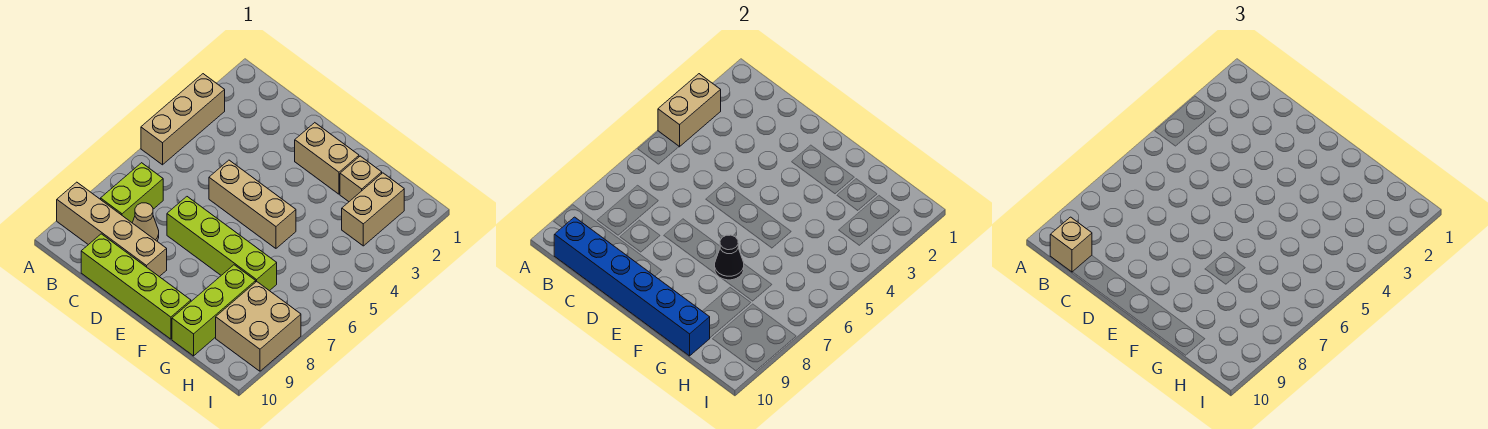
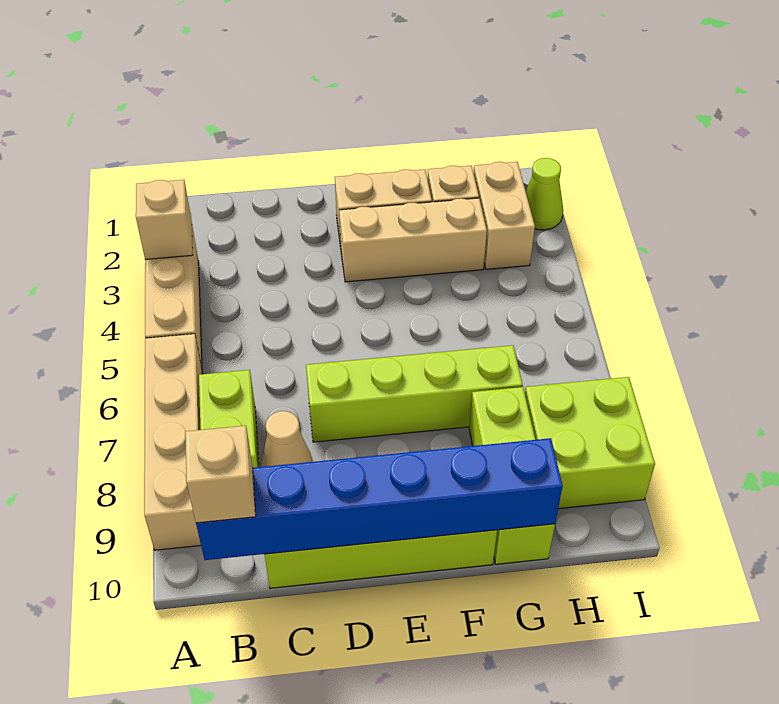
tan 1x2 brick [658,74,721,147] -> tan 1x1 brick [136,180,193,259]
tan 1x4 brick [57,182,167,277] -> tan 1x4 brick turned to [144,334,202,550]
tan 1x3 brick [209,160,296,248] -> tan 1x3 brick moved to [339,198,487,282]
black 1x1 cone [715,235,744,280] -> none
tan 2x2 brick [216,282,301,371] -> lime 2x2 brick [525,377,655,509]
none -> lime 1x1 cone [526,158,563,230]

